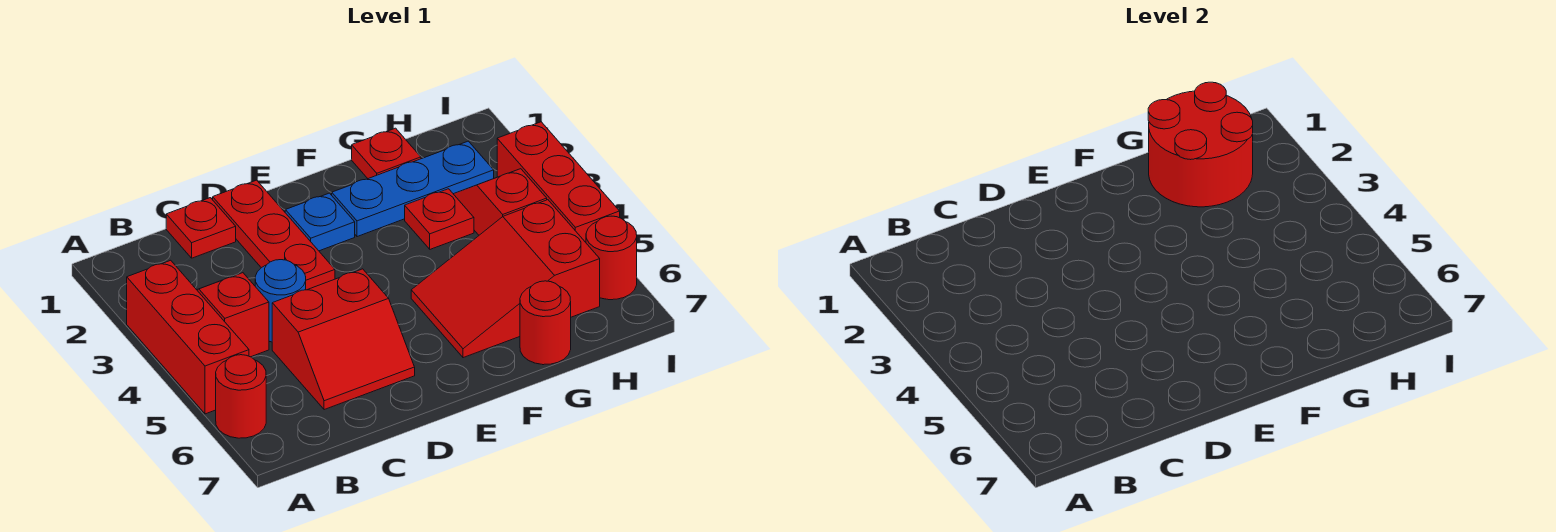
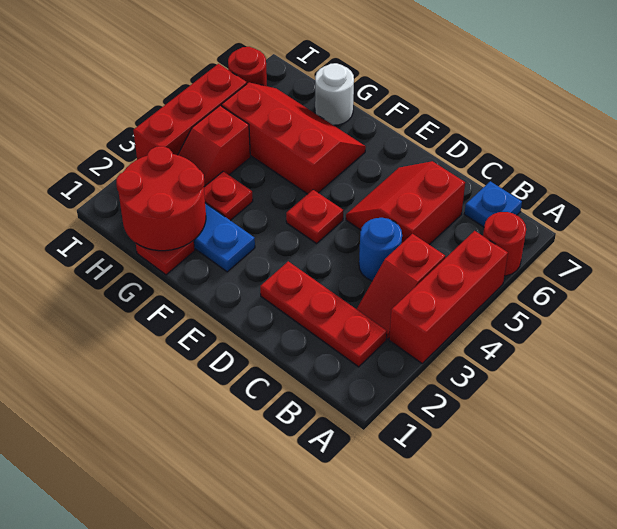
red 1x1 plate [166,198,236,258] -> red 1x1 plate moved to [286,190,343,244]
red 2x2 slope [272,269,415,410] -> red 2x2 slope turned to [346,161,465,245]
red 1x3 plate [213,180,335,290] -> red 1x3 plate turned to [260,261,387,367]
blue 1x1 plate [285,193,355,251] -> blue 1x1 plate moved to [464,181,522,227]
red 2x3 slope [411,200,600,358] -> red 2x3 slope turned to [221,83,366,194]
red 1x1 round brick [520,281,571,365] -> white 1x1 round brick [315,63,354,125]

